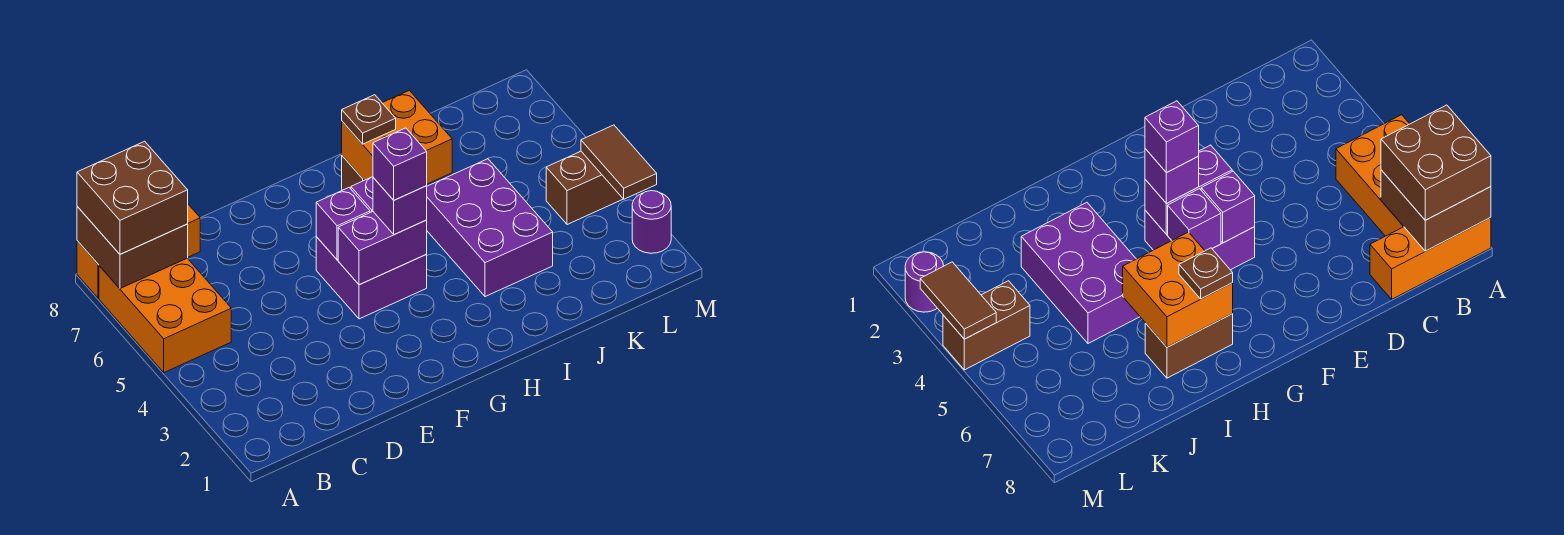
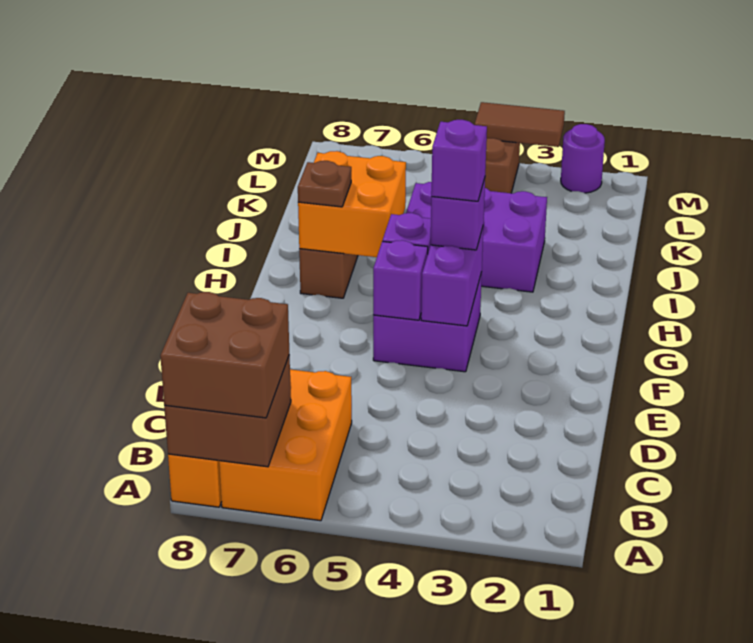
orange 2x3 brick [99,258,231,373] -> orange 2x3 brick turned to [219,369,352,521]

